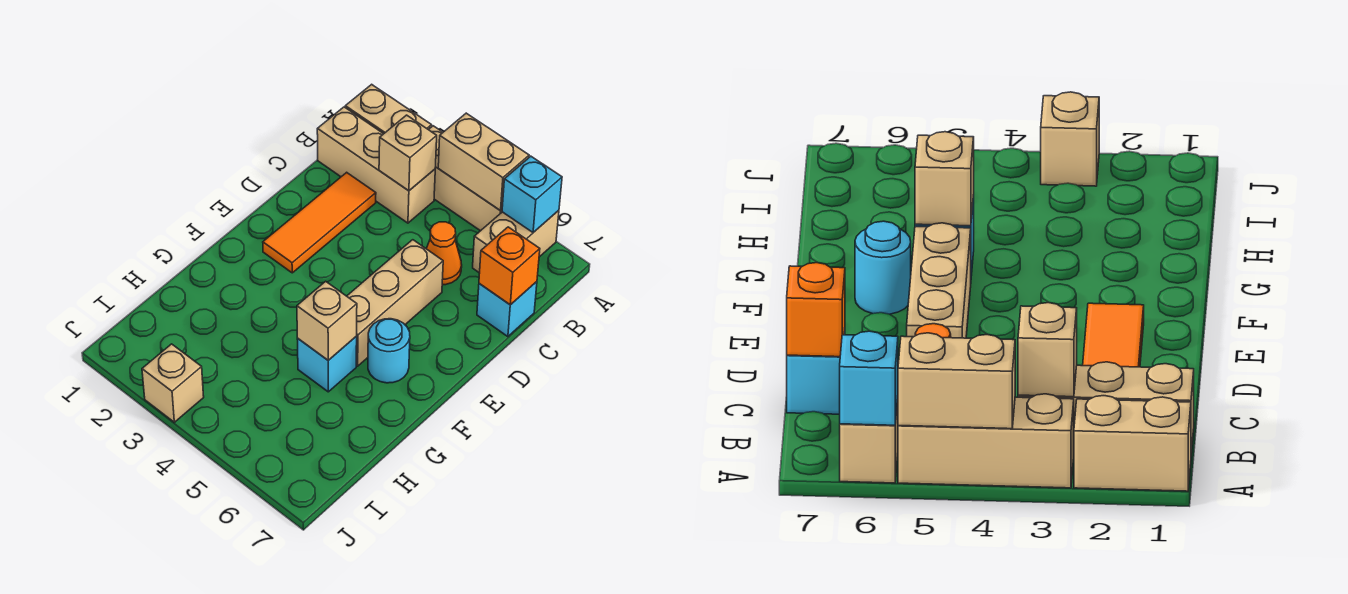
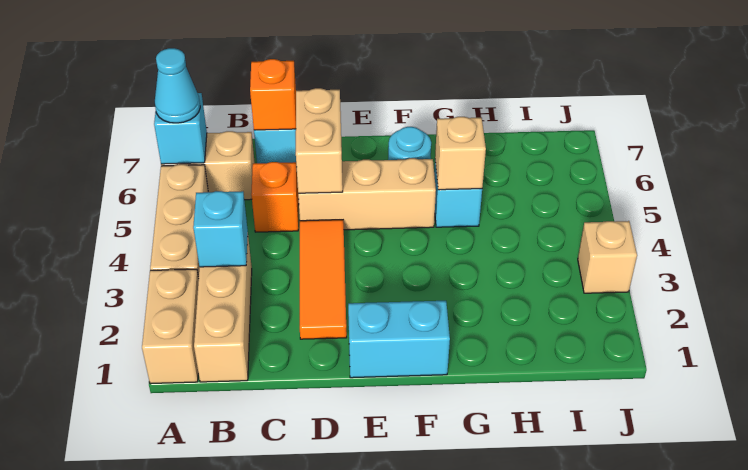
tan 1x2 brick [438,113,529,211] -> tan 1x2 brick moved to [296,88,343,193]
none -> cyan 1x1 cone [155,48,200,123]
tan 1x1 brick [379,115,437,191] -> cyan 1x1 brick [193,191,248,267]
orange 1x3 tile [263,172,376,273] -> orange 1x3 tile turned to [300,220,347,339]
orange 1x1 cone [427,222,462,285] -> orange 1x1 brick [251,162,299,232]
none -> cyan 1x2 brick [348,301,450,378]

